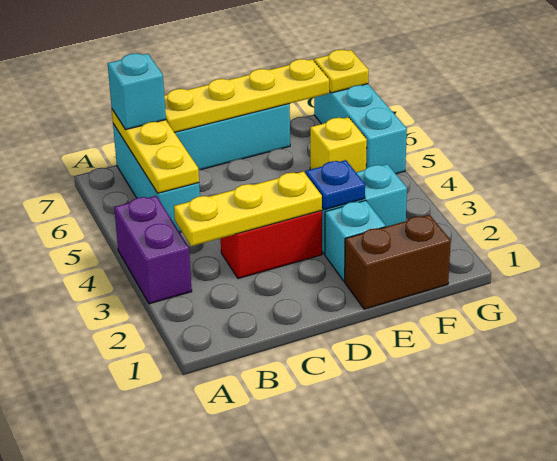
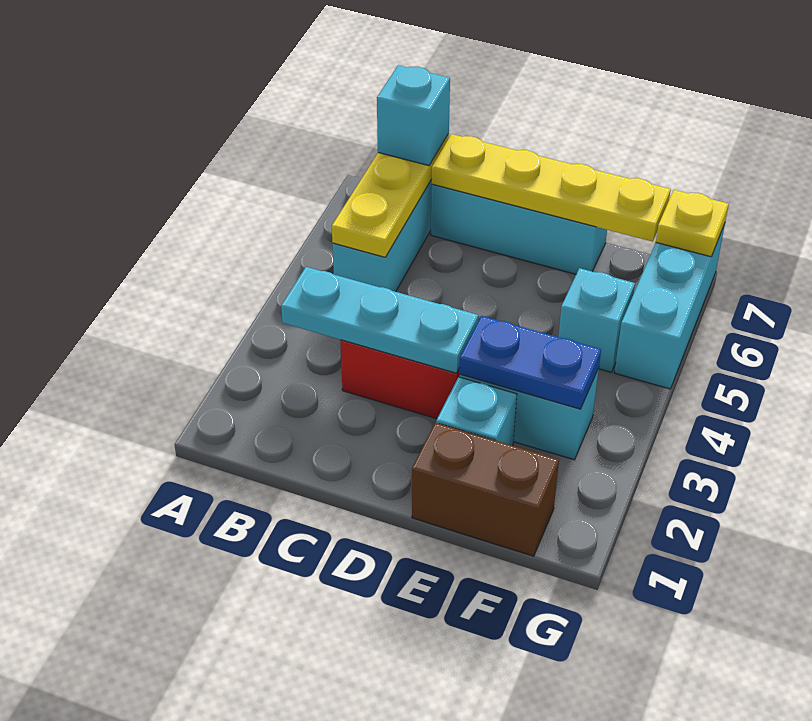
purple 1x2 brick [114,196,192,304] -> none
yellow 1x3 plate [174,171,322,246] -> cyan 1x3 plate [281,267,478,373]
blue 1x1 plate [306,160,365,210] -> blue 1x2 plate [459,316,601,409]
yellow 1x1 brick [310,117,367,172] -> cyan 1x1 brick [558,268,635,372]

